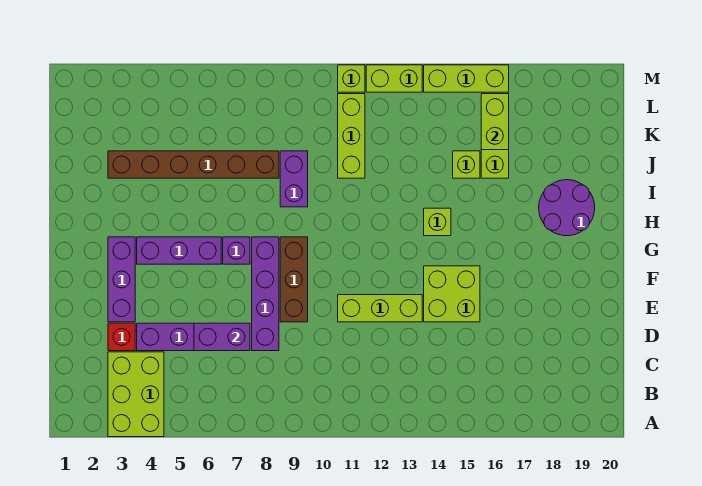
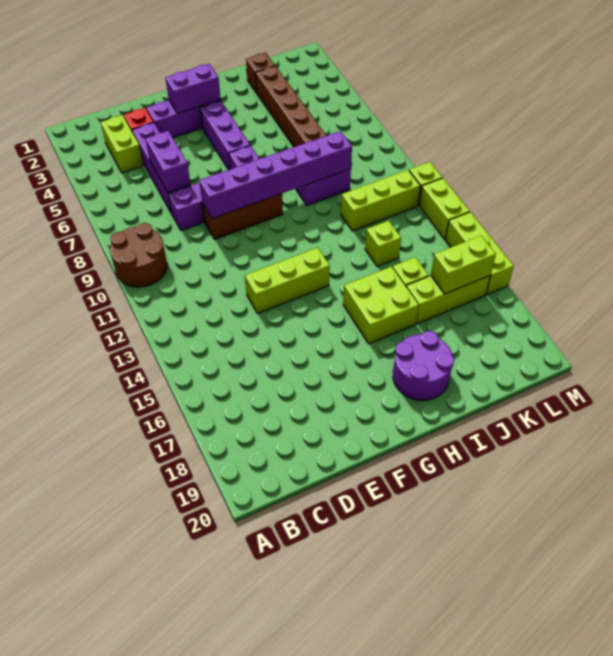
lime 2x3 brick [108,352,164,437] -> lime 1x2 brick [101,115,143,173]
none -> brown 2x2 round brick [110,223,167,287]
none -> purple 1x6 brick [199,131,352,218]
lime 1x3 brick [338,295,422,322] -> lime 1x3 brick turned to [245,248,330,314]
lime 2x2 brick [424,266,480,322] -> lime 2x2 brick moved to [343,267,419,344]
none -> purple 1x2 brick [165,64,221,114]
lime 1x1 brick [424,208,451,236] -> lime 1x1 brick moved to [365,221,401,266]
none -> brown 1x1 brick [246,53,275,93]

